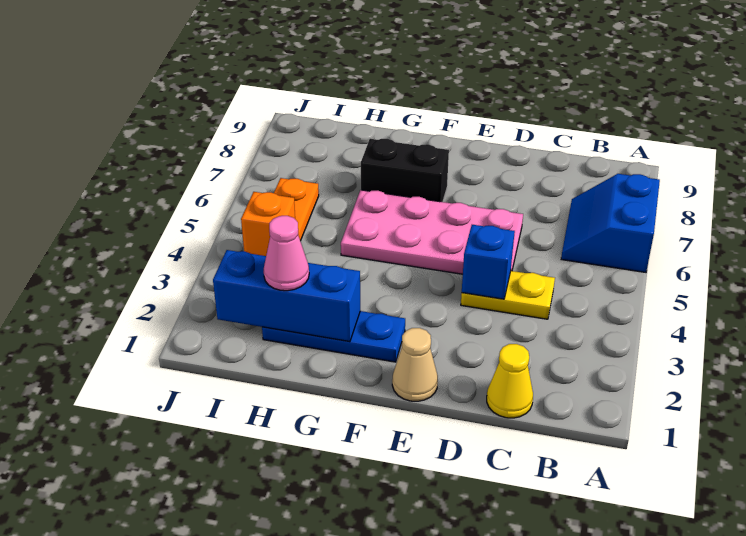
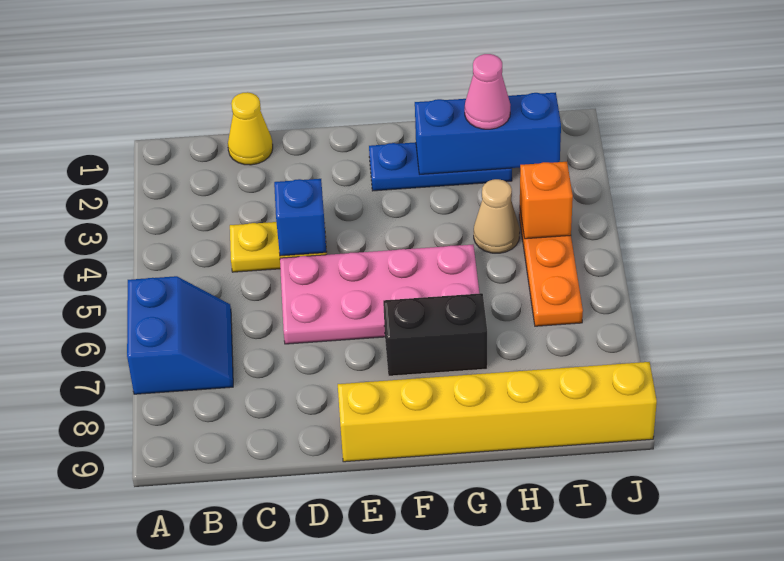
tan 1x1 cone [392,328,438,401] -> tan 1x1 cone moved to [474,179,520,253]
none -> yellow 1x6 brick [338,362,657,462]

